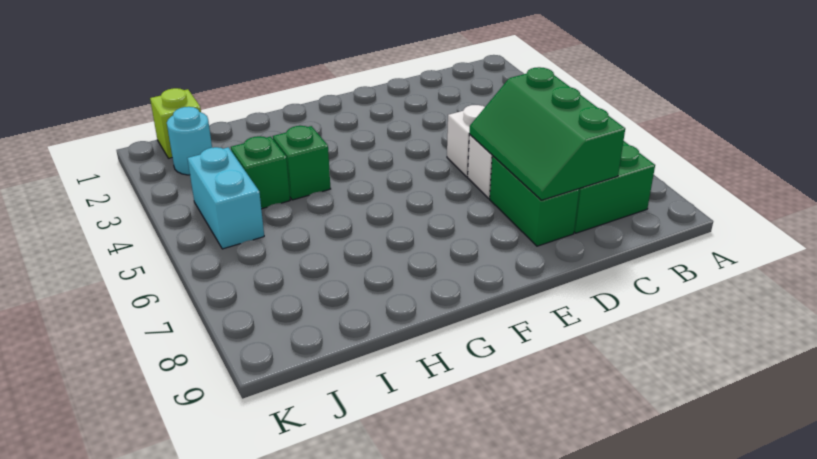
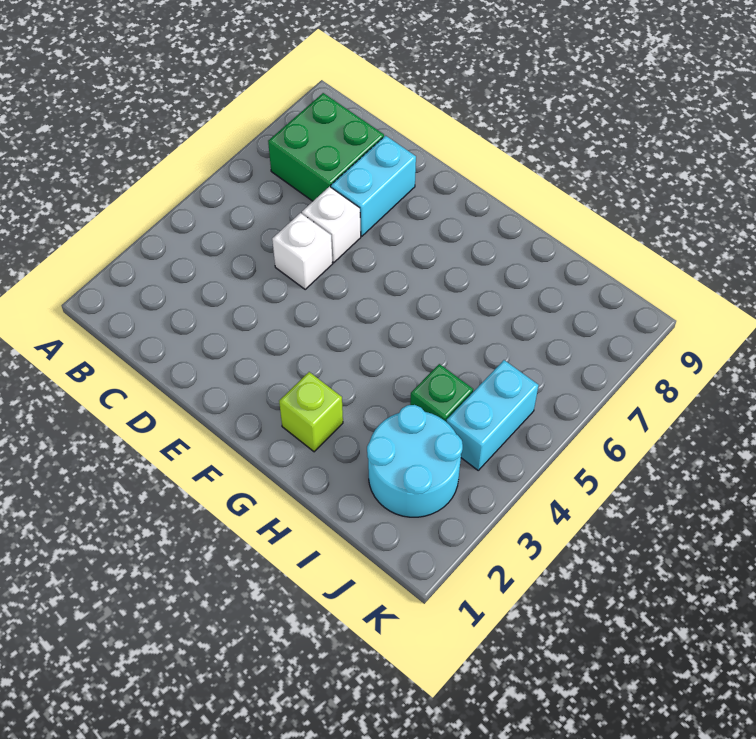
green 2x3 slope [469,67,625,200] -> none
green 1x2 brick [490,156,579,246] -> cyan 1x2 brick [331,136,416,236]
green 1x1 brick [273,126,331,200] -> none
lime 1x1 brick [150,88,201,158] -> lime 1x1 brick moved to [279,372,343,452]
cyan 1x1 round brick [167,107,212,175] -> cyan 2x2 round brick [367,405,463,517]

